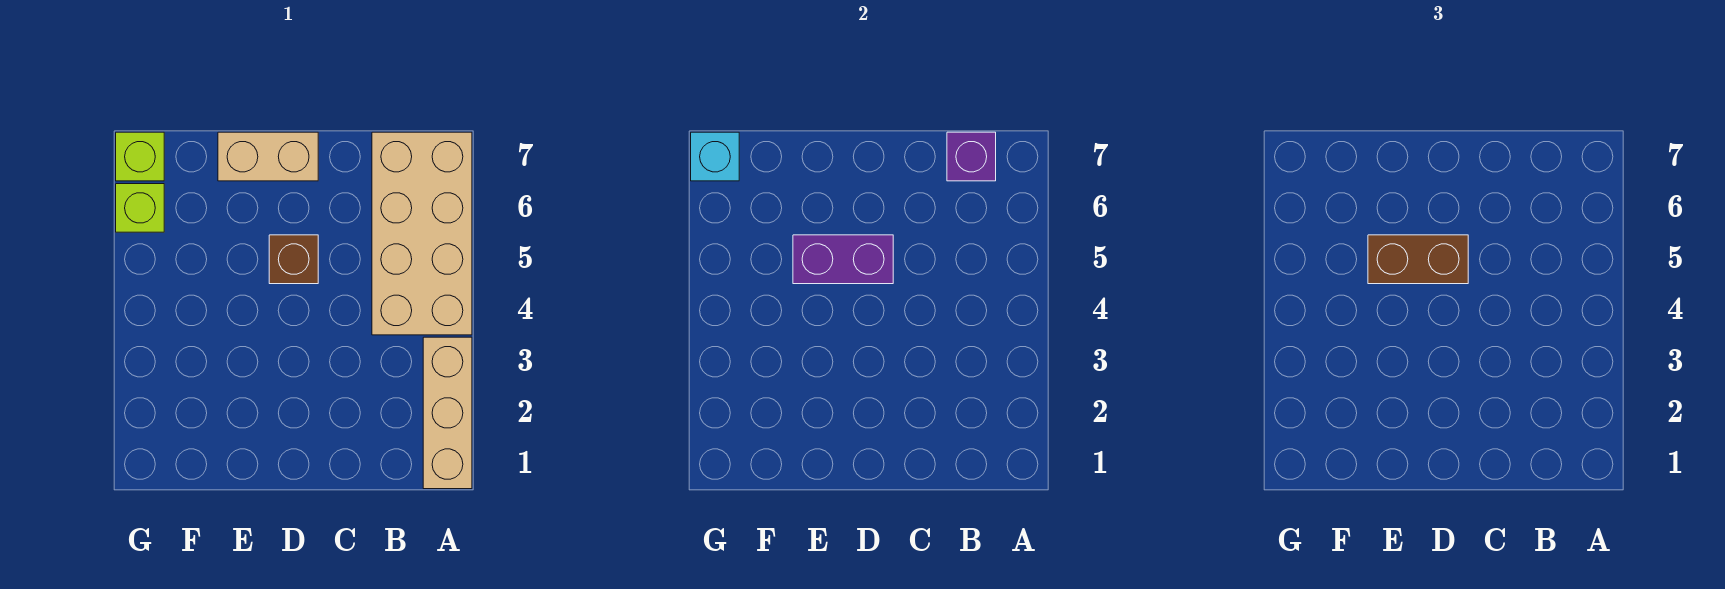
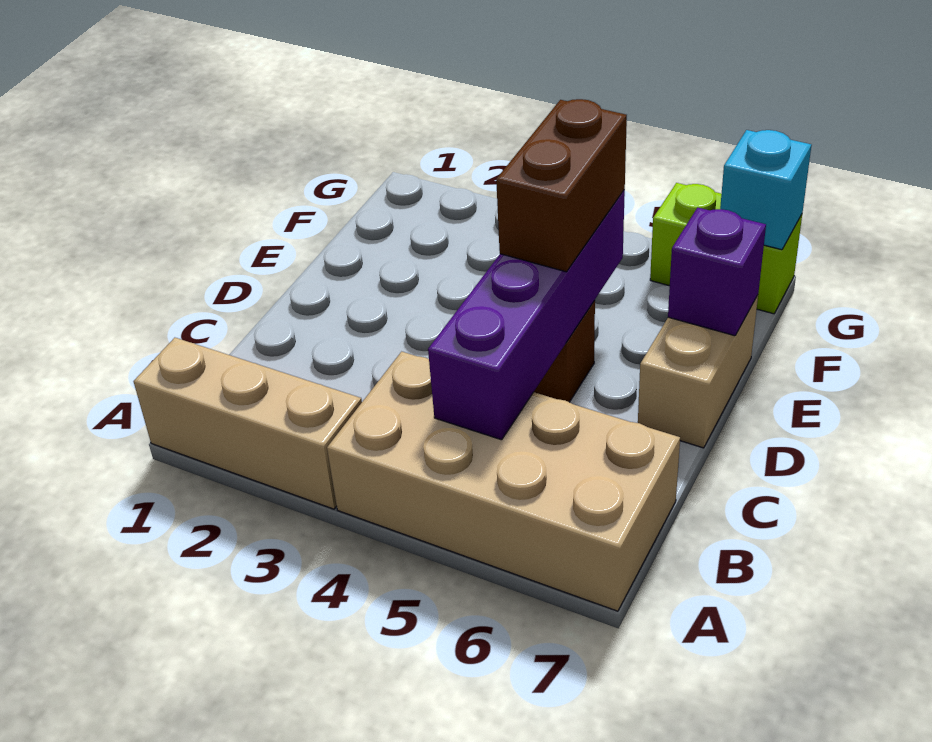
purple 1x1 brick [947,132,996,181] -> purple 1x1 brick moved to [668,208,766,336]
purple 1x2 brick [793,235,893,284] -> purple 1x4 brick [428,190,625,440]

